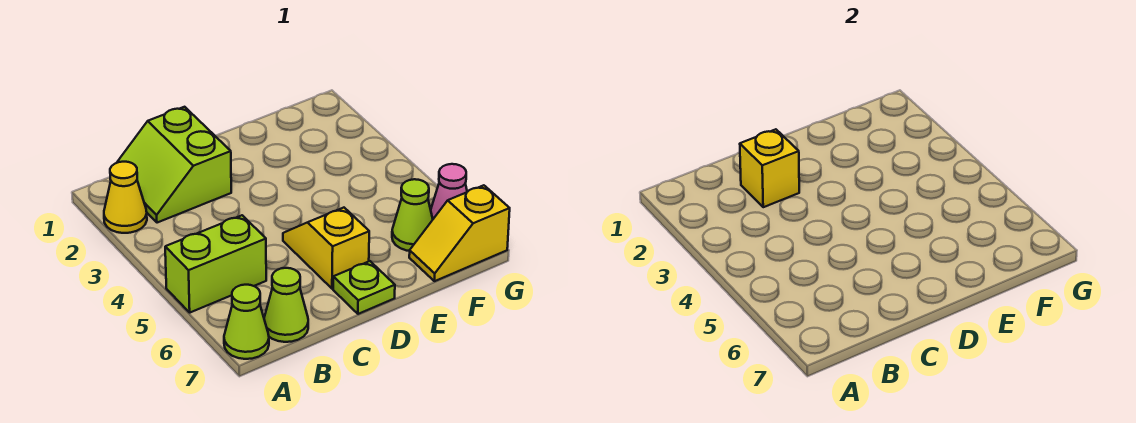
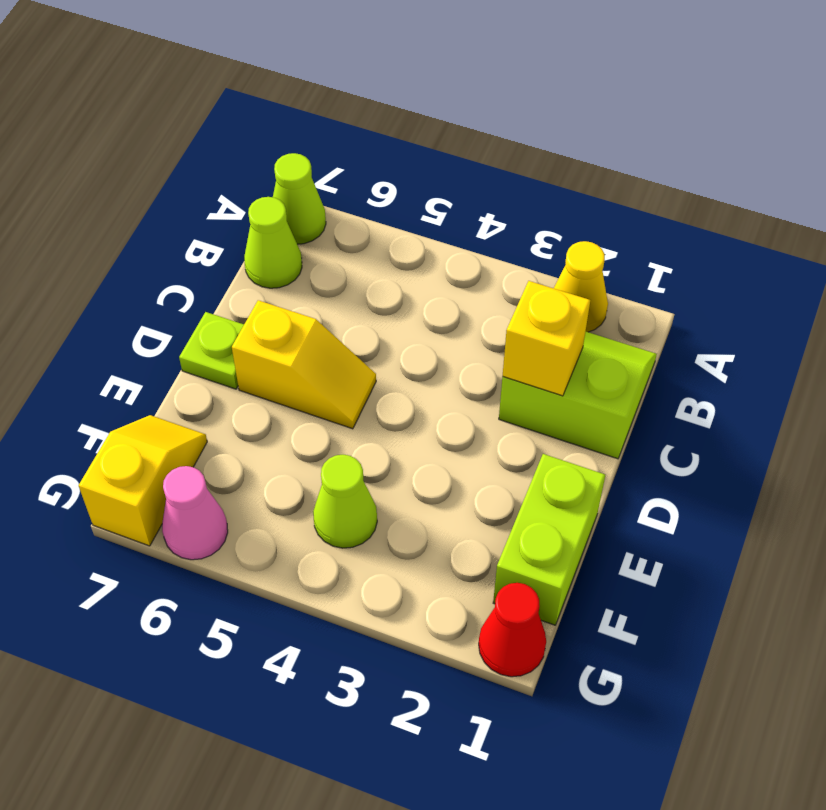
lime 1x2 brick [165,215,266,312] -> lime 1x2 brick moved to [493,454,605,625]
lime 1x1 cone [392,179,433,251] -> lime 1x1 cone moved to [313,455,377,548]
none -> red 1x1 cone [479,583,546,677]

